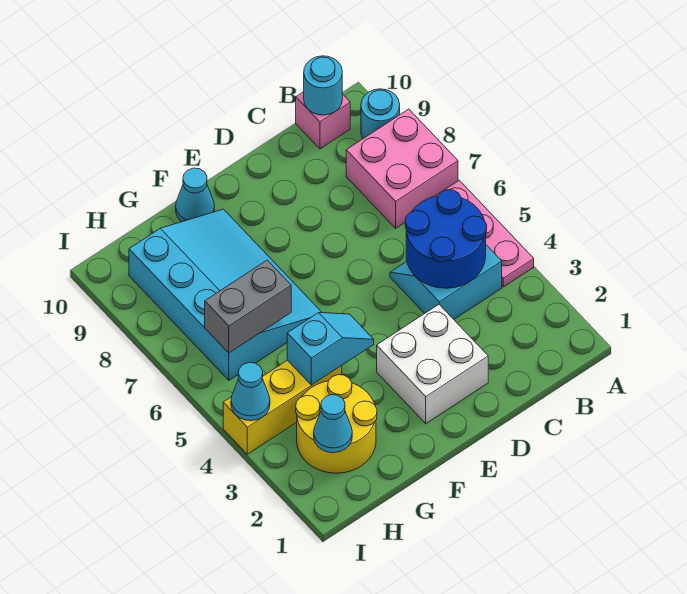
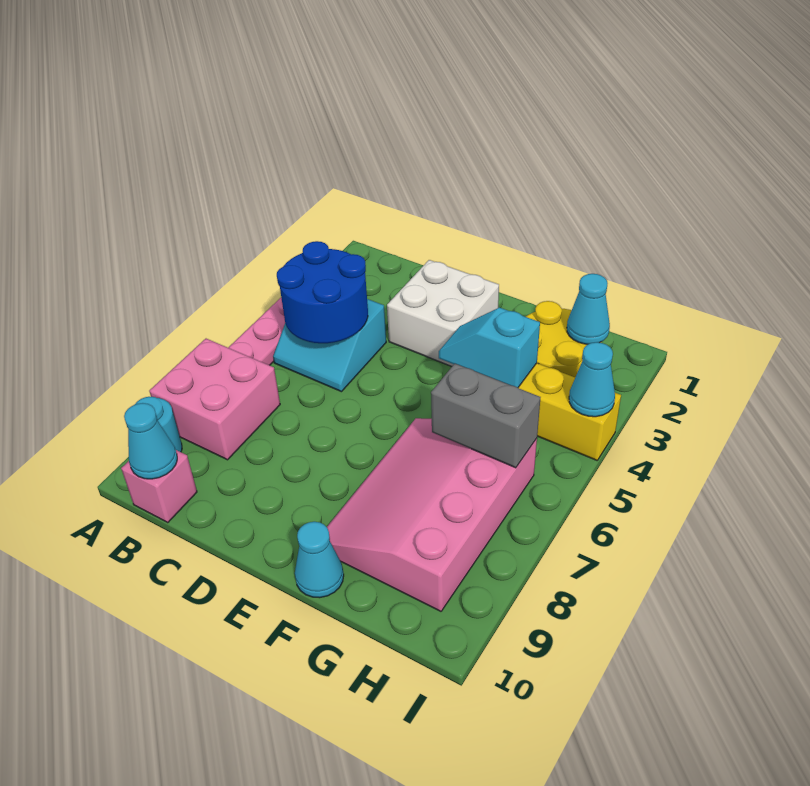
cyan 1x1 round brick [304,56,342,115] -> cyan 1x1 cone [124,403,177,479]
cyan 3x4 slope [129,209,322,380] -> pink 3x4 slope [327,418,537,611]

